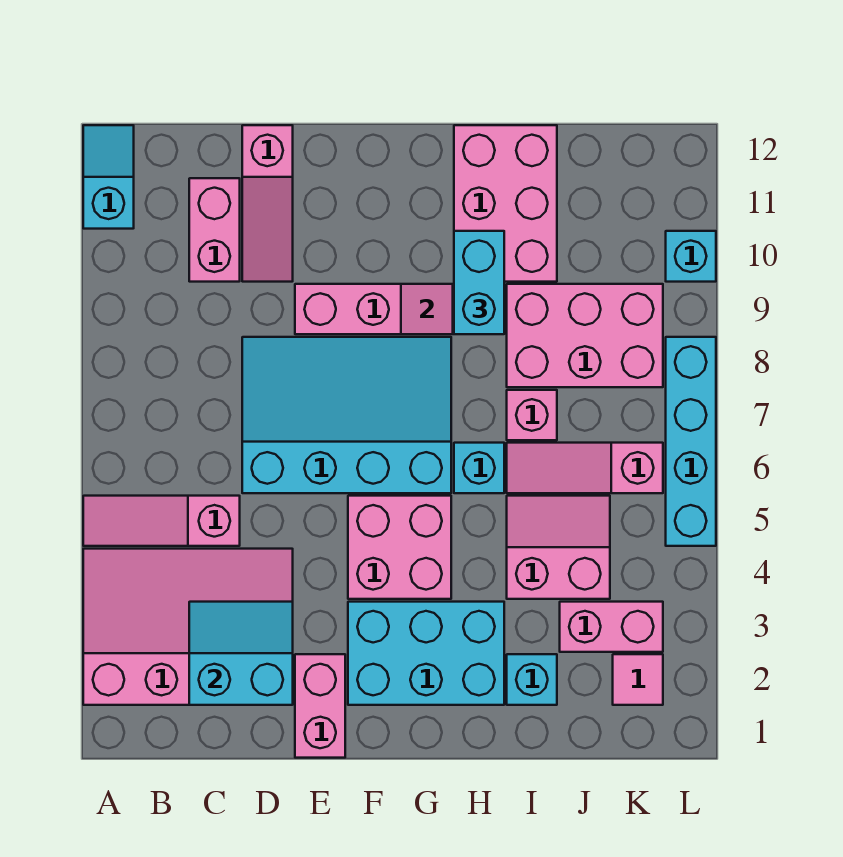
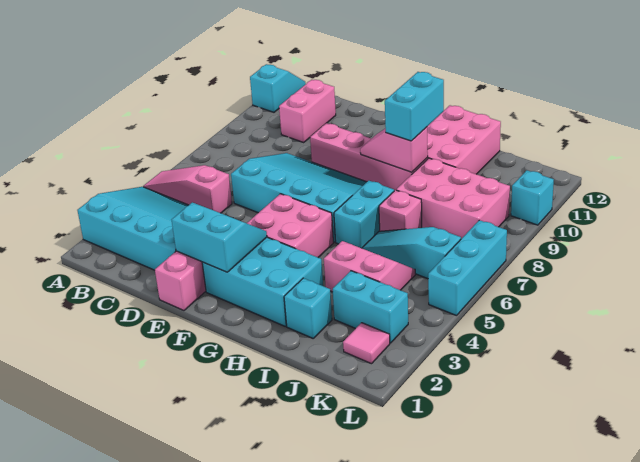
pink 3x4 slope [83,549,293,705] -> cyan 3x4 slope [77,187,188,270]
cyan 2x2 slope [189,602,293,705] -> cyan 2x2 slope moved to [172,202,267,272]
pink 1x3 slope [242,125,293,282] -> none
cyan 1x1 brick [454,443,504,493] -> cyan 1x2 brick [334,181,394,248]
pink 1x3 slope [507,443,663,493] -> cyan 1x3 slope [362,227,461,279]
pink 1x2 brick [560,602,663,652] -> cyan 1x2 brick [333,271,408,343]
cyan 1x4 brick [666,337,716,546] -> cyan 1x3 brick [428,220,507,316]

